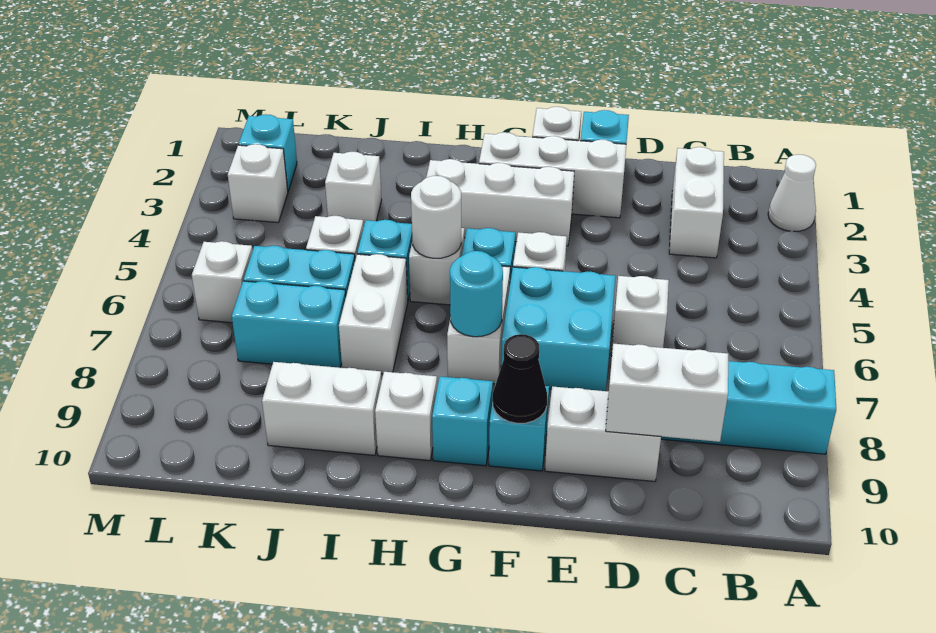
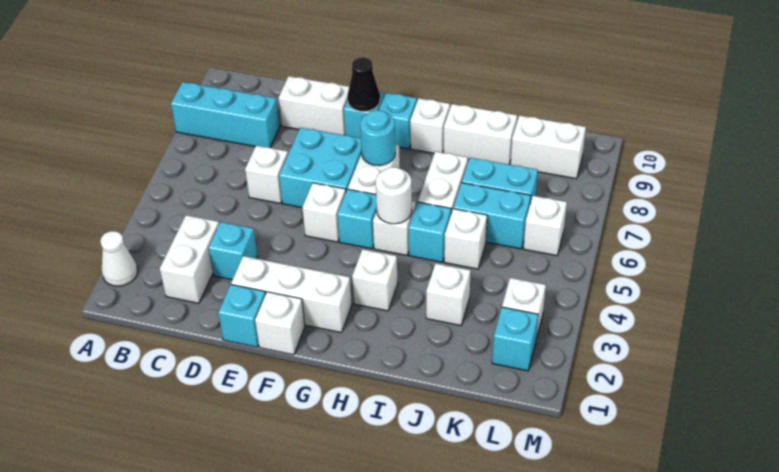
white 1x2 brick [606,344,728,442] -> white 1x2 brick moved to [511,115,586,179]
none -> cyan 1x1 brick [208,222,258,280]
white 1x3 brick [426,159,574,246] -> white 1x1 brick [352,249,398,311]

